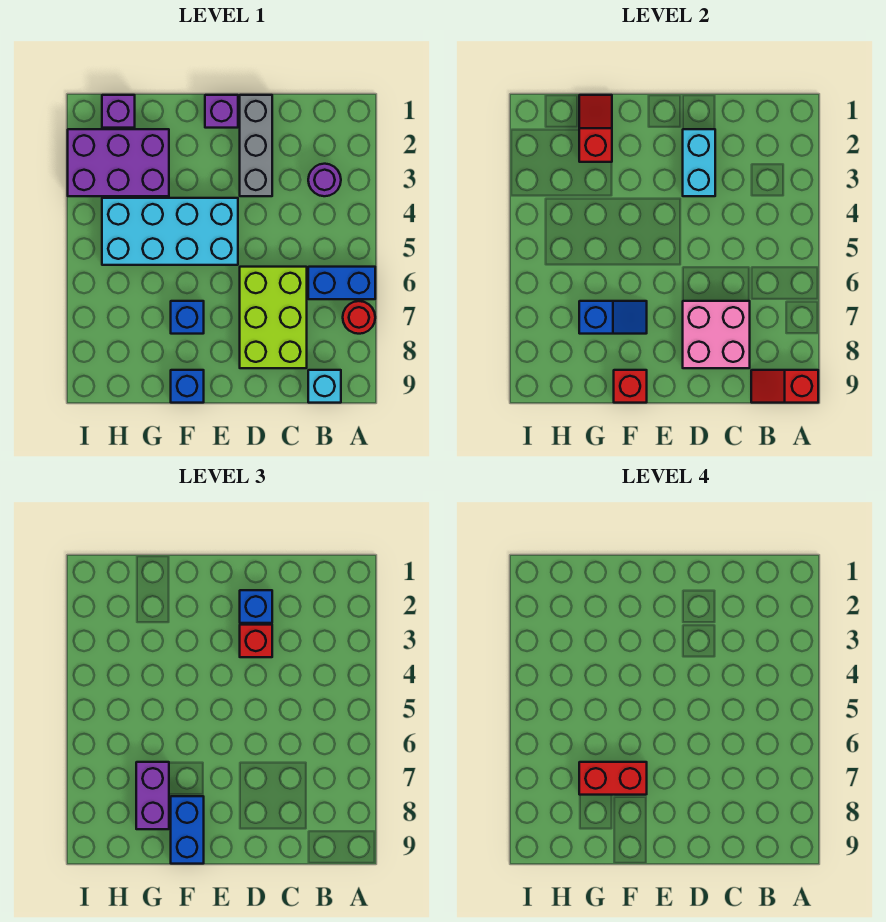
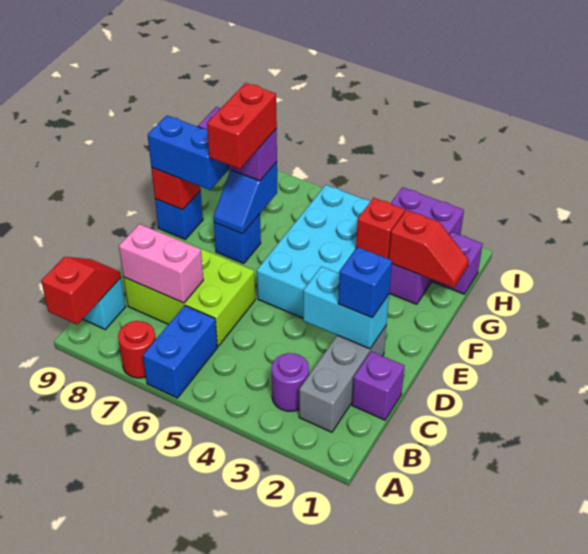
pink 2x2 brick [683,301,750,368] -> pink 1x2 brick [119,224,203,303]
grey 1x3 brick [240,95,272,196] -> grey 1x3 brick turned to [299,326,386,432]
red 1x1 brick [240,625,272,657] -> red 1x1 brick moved to [356,198,405,259]
purple 1x1 brick [205,95,238,128] -> purple 1x1 brick moved to [352,352,405,420]

